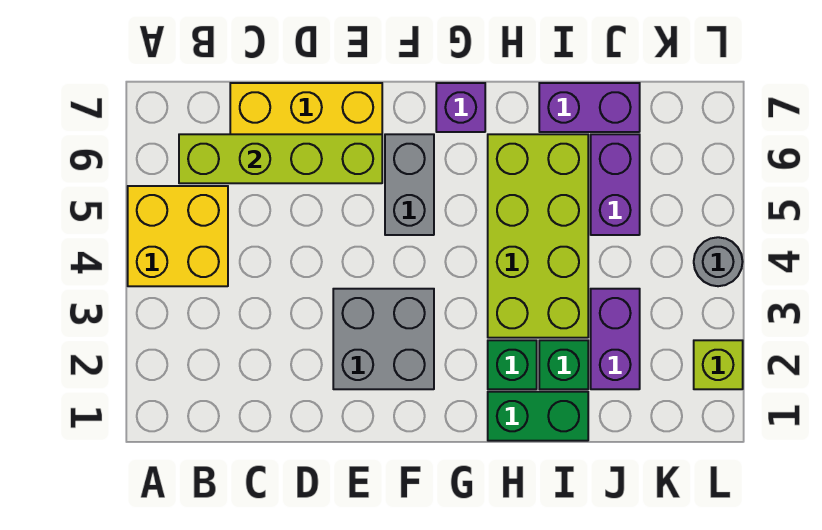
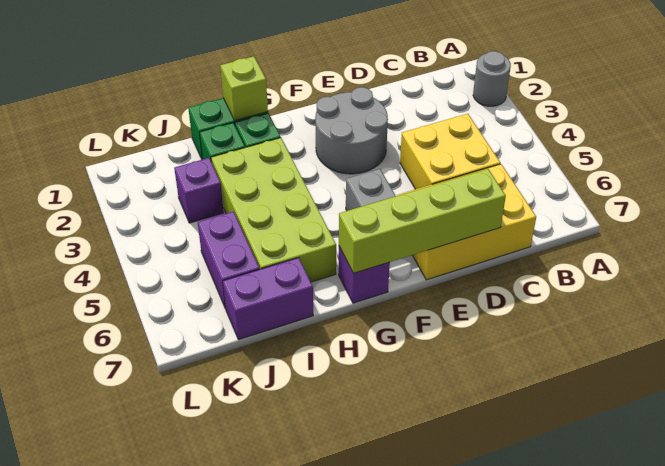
yellow 2x2 brick [128,186,228,286] -> yellow 2x2 brick moved to [400,114,501,189]
lime 1x4 brick [179,134,382,183] -> lime 1x4 brick moved to [339,169,506,273]
grey 2x2 brick [333,289,434,389] -> grey 2x2 round brick [315,87,388,174]
purple 1x2 brick [591,289,640,389] -> purple 1x1 brick [174,158,224,223]
lime 1x1 brick [694,340,743,389] -> lime 1x1 brick moved to [220,56,268,120]
grey 1x1 round brick [694,237,743,286] -> grey 1x1 round brick moved to [473,51,511,106]

